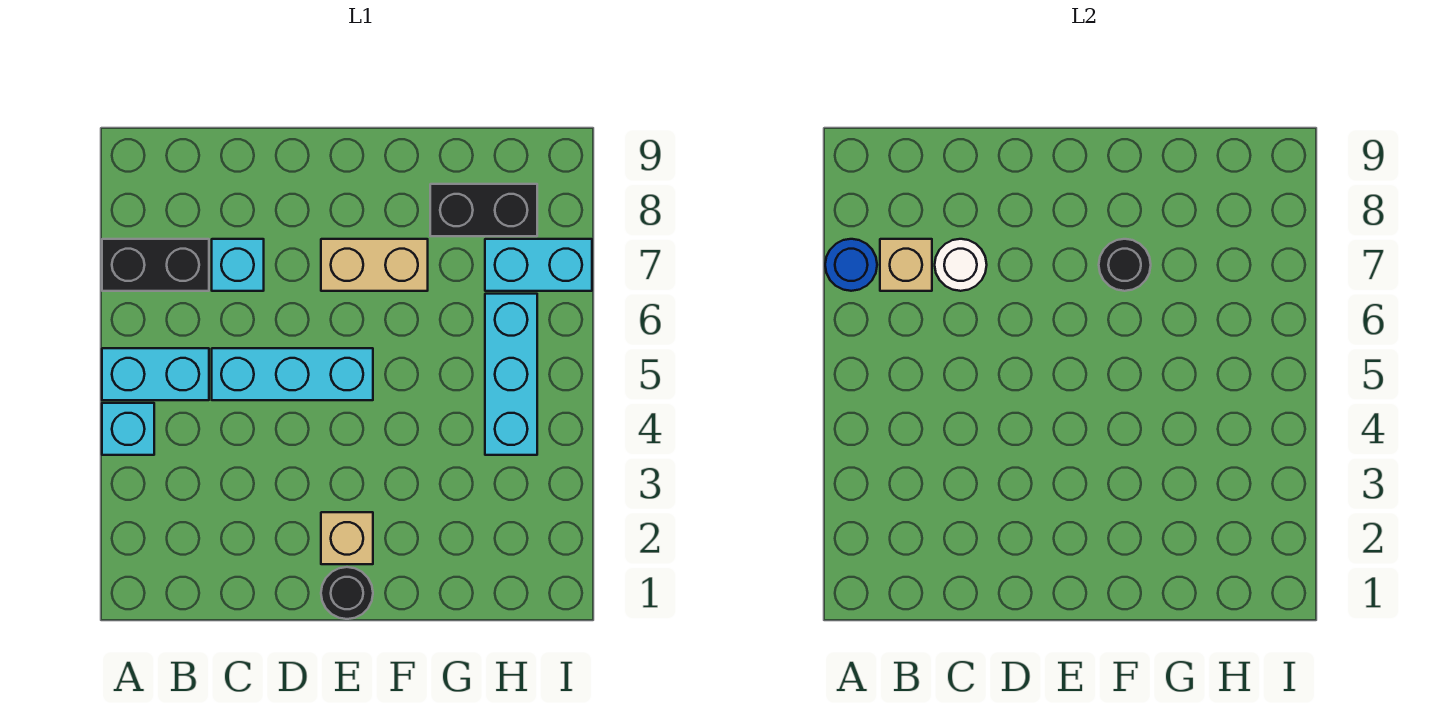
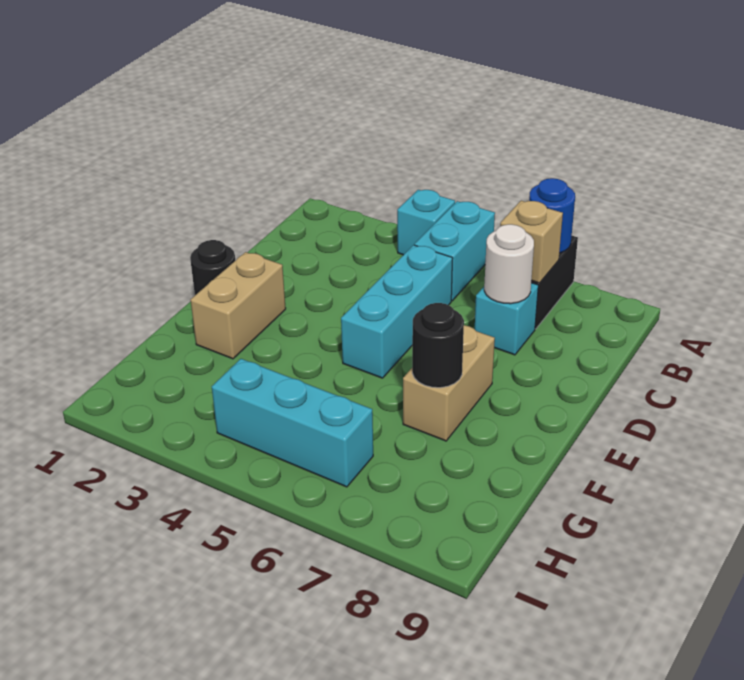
tan 1x1 brick [321,512,373,564] -> tan 1x2 brick [191,252,286,359]
black 1x2 brick [430,184,537,236] -> none
cyan 1x2 brick [485,239,592,291] -> none

